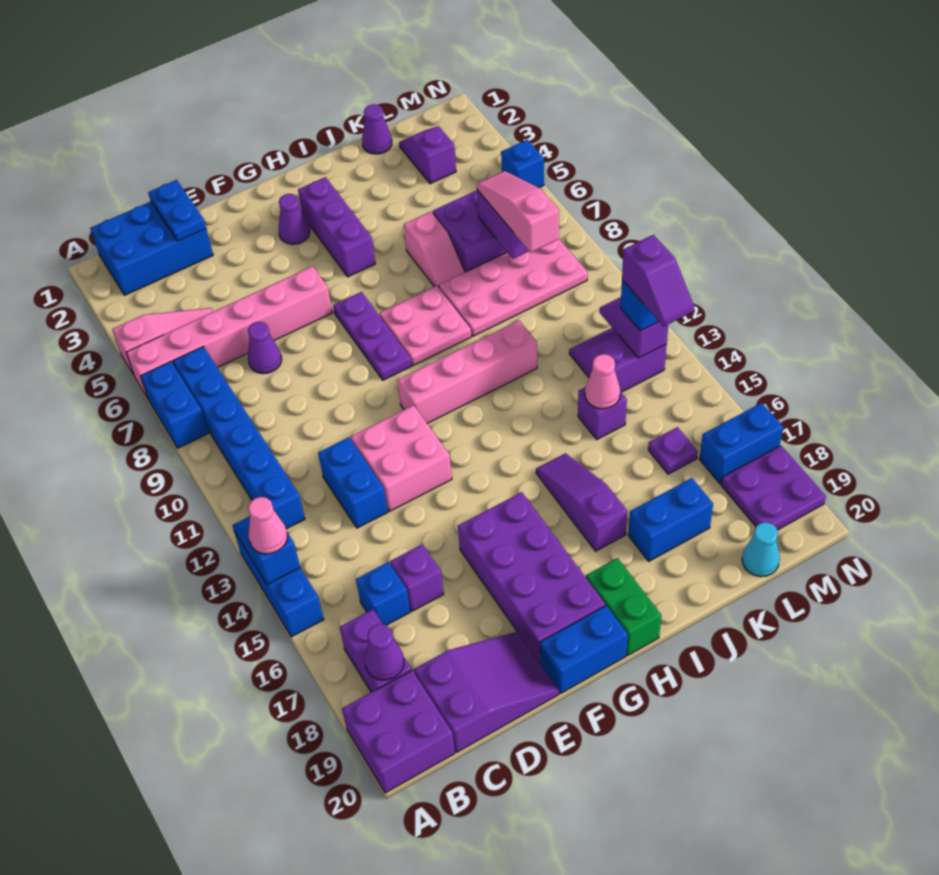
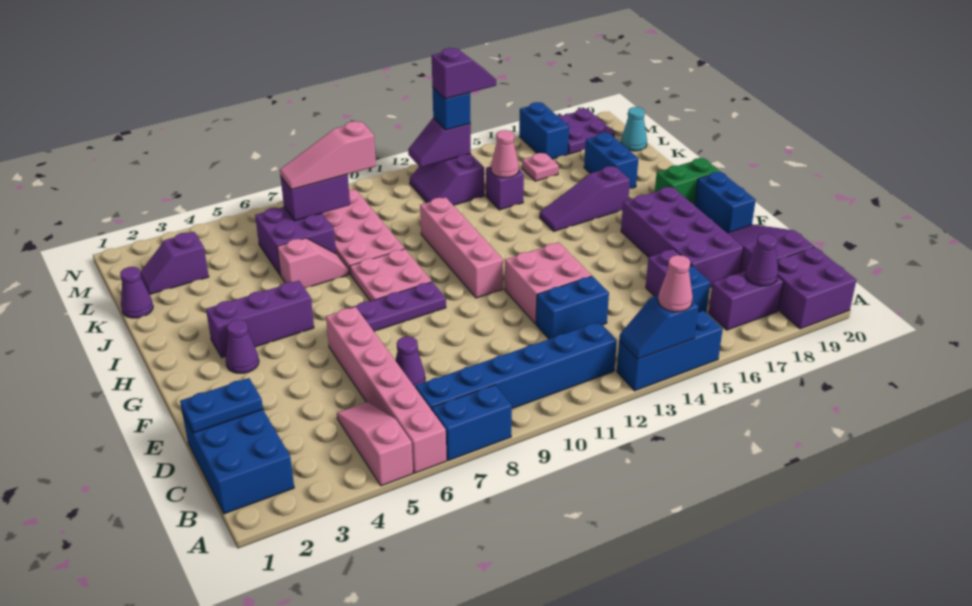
purple 2x4 brick [458,492,605,663] -> purple 2x4 brick turned to [621,187,744,287]
purple 1x1 plate [648,427,698,474] -> pink 1x1 plate [522,153,559,181]
blue 1x1 brick [501,140,544,188] -> none

